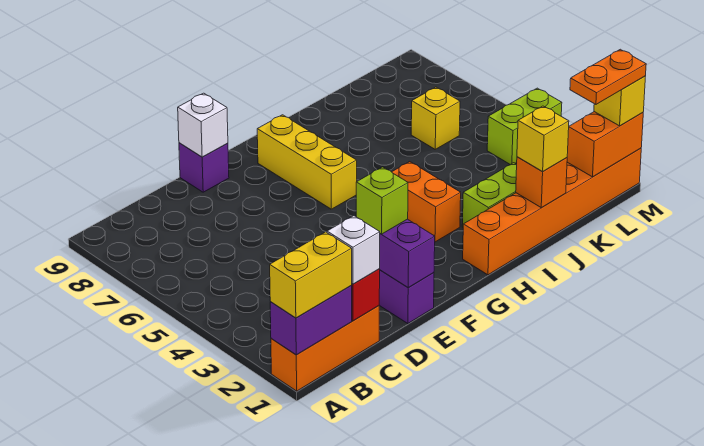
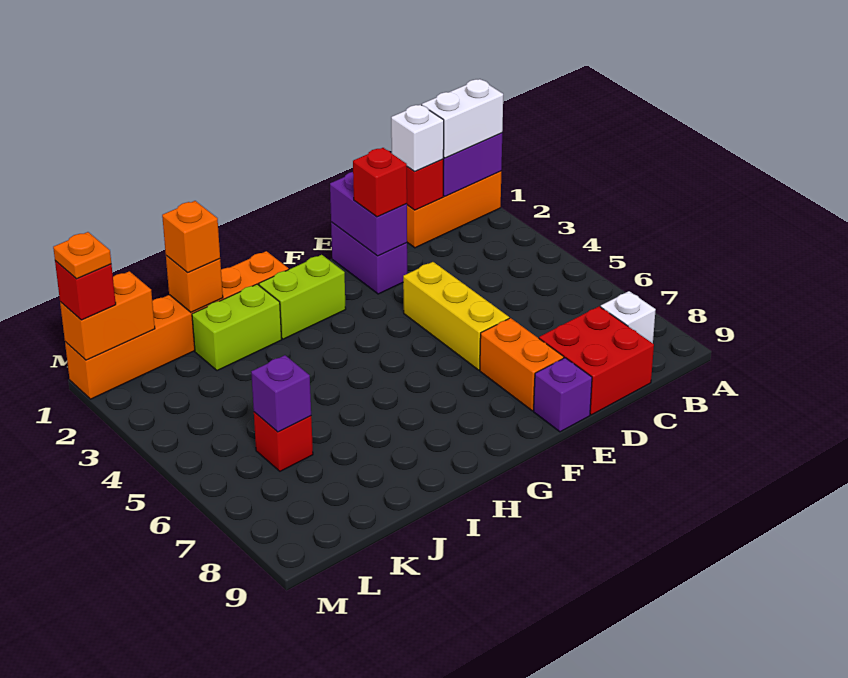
yellow 1x2 brick [270,232,352,318] -> white 1x2 brick [422,79,503,158]
none -> red 2x2 brick [539,306,654,415]
lime 1x1 brick [356,167,408,234] -> red 1x1 brick [353,148,407,217]
white 1x1 brick [178,93,228,157] -> white 1x1 brick moved to [601,291,656,343]
yellow 1x3 brick [257,115,357,209] -> yellow 1x3 brick moved to [403,262,509,370]
orange 1x2 brick [392,162,461,242] -> orange 1x2 brick moved to [480,318,564,411]
yellow 1x1 brick [517,106,569,172] -> orange 1x1 brick [162,201,220,273]
yellow 1x1 brick [411,87,460,149] -> red 1x1 brick [254,412,313,471]
none -> purple 1x1 brick [251,355,311,432]
orange 1x2 plate [570,49,646,104] -> orange 1x1 plate [53,232,111,279]
lime 1x2 brick [487,88,562,164] -> lime 1x2 brick moved to [259,255,346,339]
yellow 1x1 brick [594,76,646,126] -> red 1x1 brick [55,261,116,320]

